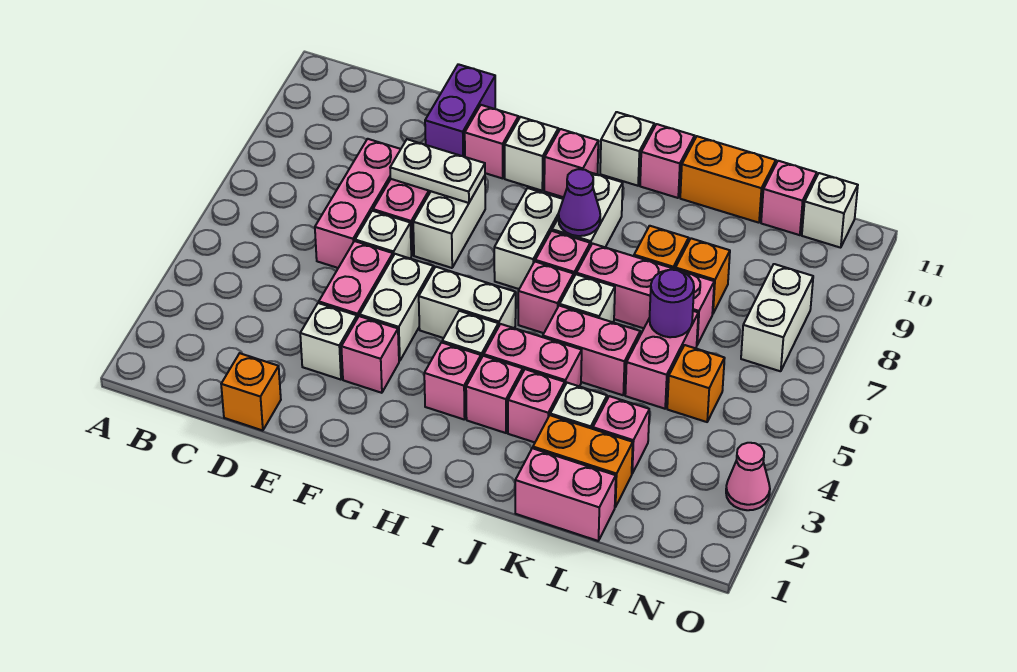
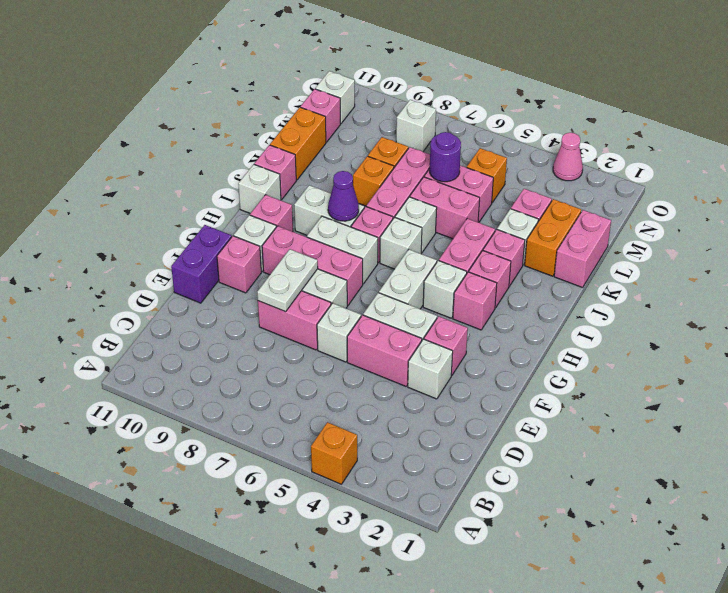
orange 1x1 brick [221,353,281,431] -> orange 1x1 brick moved to [311,422,357,484]
pink 1x3 brick [315,139,401,268] -> pink 1x3 brick moved to [262,226,363,306]
purple 1x2 brick [425,64,495,157] -> purple 1x2 brick turned to [171,225,232,303]
pink 1x1 brick [518,262,574,333] -> white 1x1 brick [380,217,422,269]
pink 1x2 brick [543,305,640,395] -> pink 1x2 brick turned to [410,177,480,239]
white 1x2 brick [741,264,813,371] -> white 1x1 brick [396,100,436,152]

